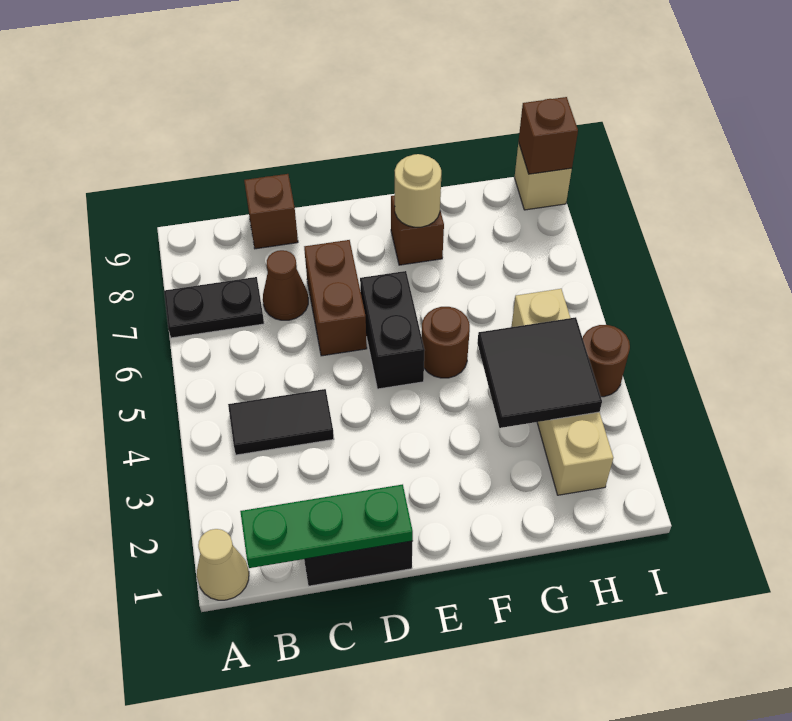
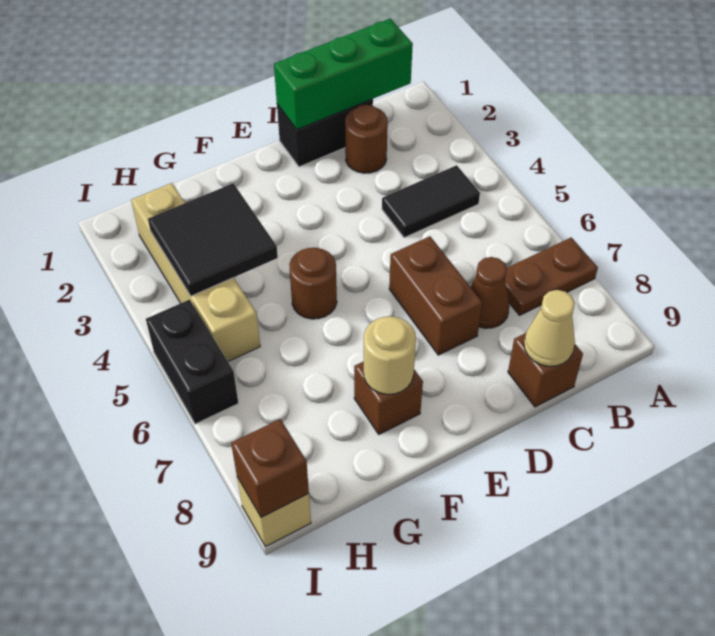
tan 1x1 cone [197,529,249,600] -> tan 1x1 cone moved to [524,290,575,366]
black 1x2 plate [164,277,264,338] -> brown 1x2 plate [505,237,598,315]
green 1x3 plate [240,484,413,568] -> green 1x3 brick [274,19,413,130]
black 1x2 brick [360,271,425,389] -> black 1x2 brick moved to [146,300,238,424]
brown 1x1 round brick [583,325,630,397] -> brown 1x1 round brick moved to [345,105,388,173]

